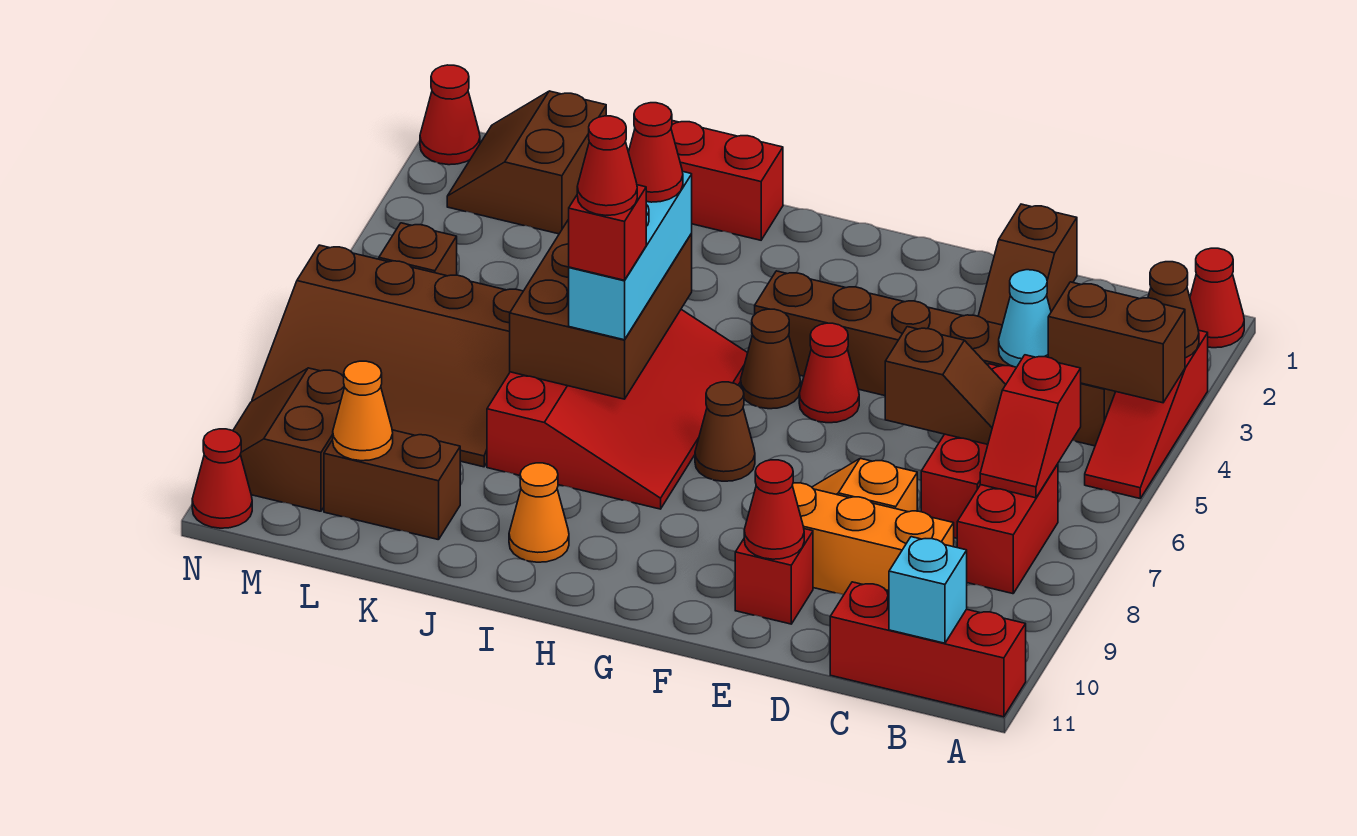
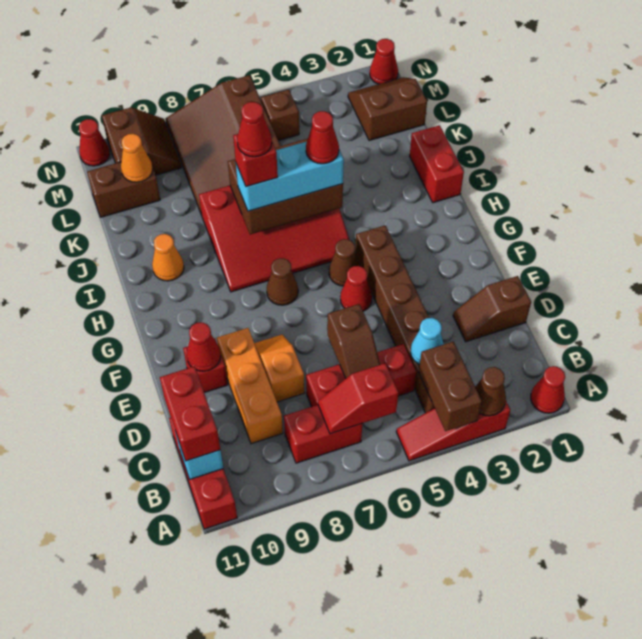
none -> red 1x2 brick [160,366,220,461]
brown 1x2 brick [324,430,460,540] -> brown 1x2 brick turned to [87,162,160,217]
brown 2x2 slope [233,368,345,511] -> brown 2x2 slope turned to [102,107,182,175]

